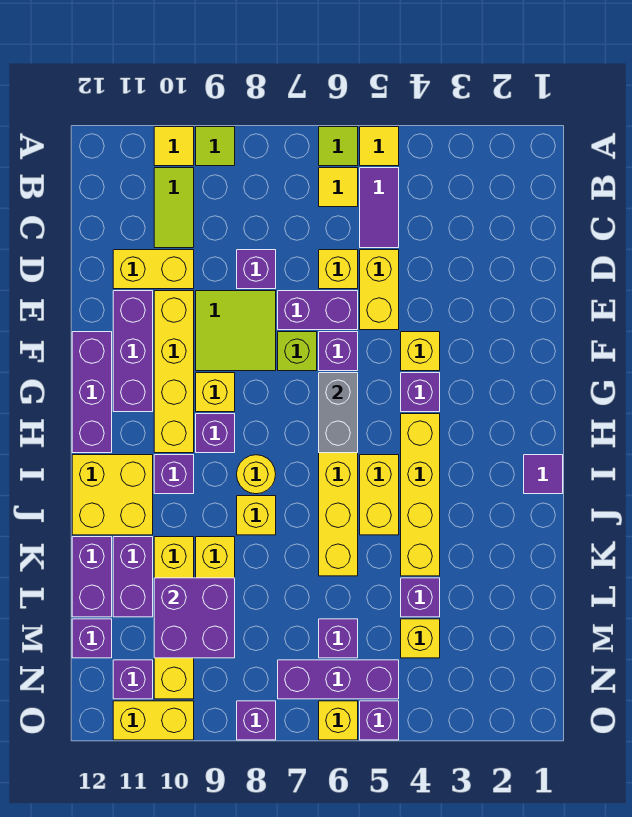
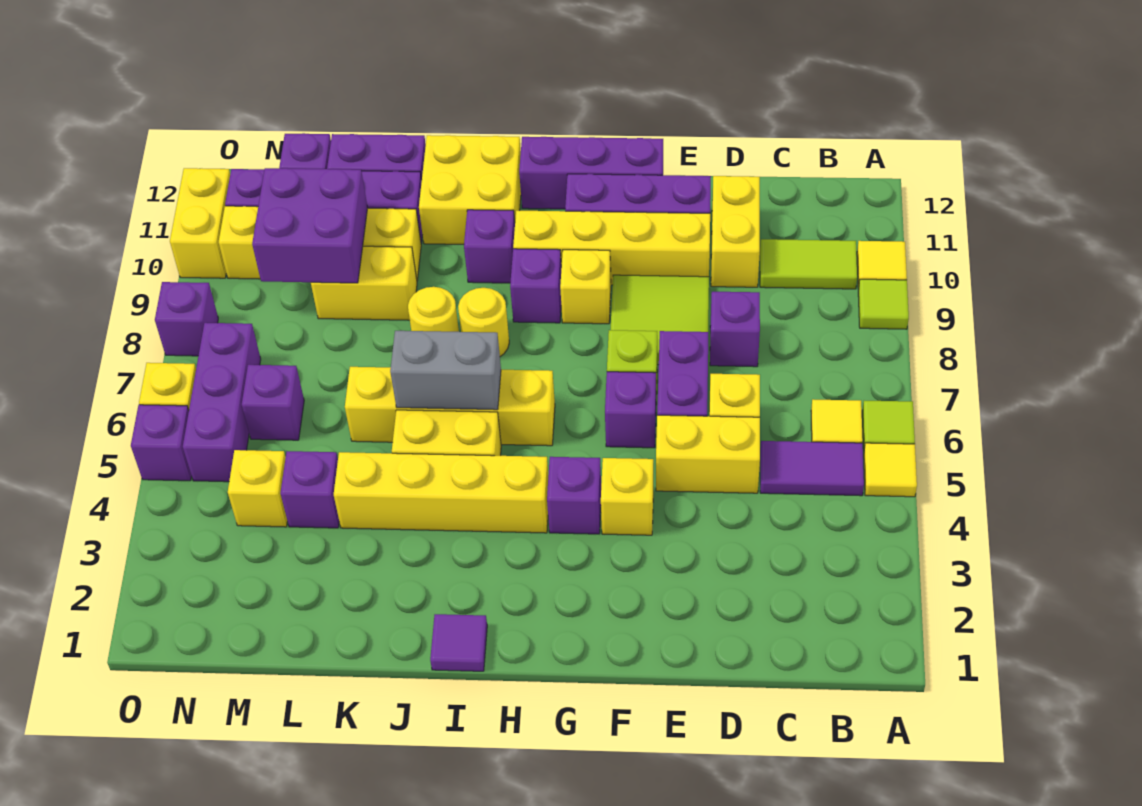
grey 1x2 brick [319,373,358,453] -> grey 1x2 brick moved to [390,331,501,410]
yellow 1x1 brick [237,496,276,535] -> yellow 1x1 round brick [408,287,459,332]

